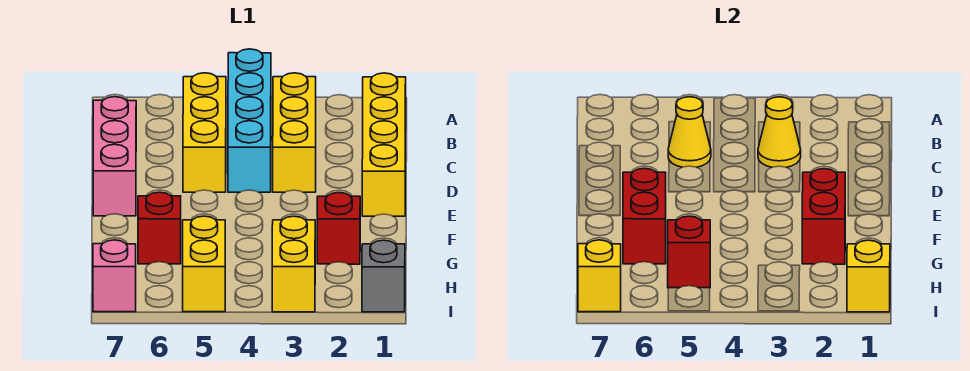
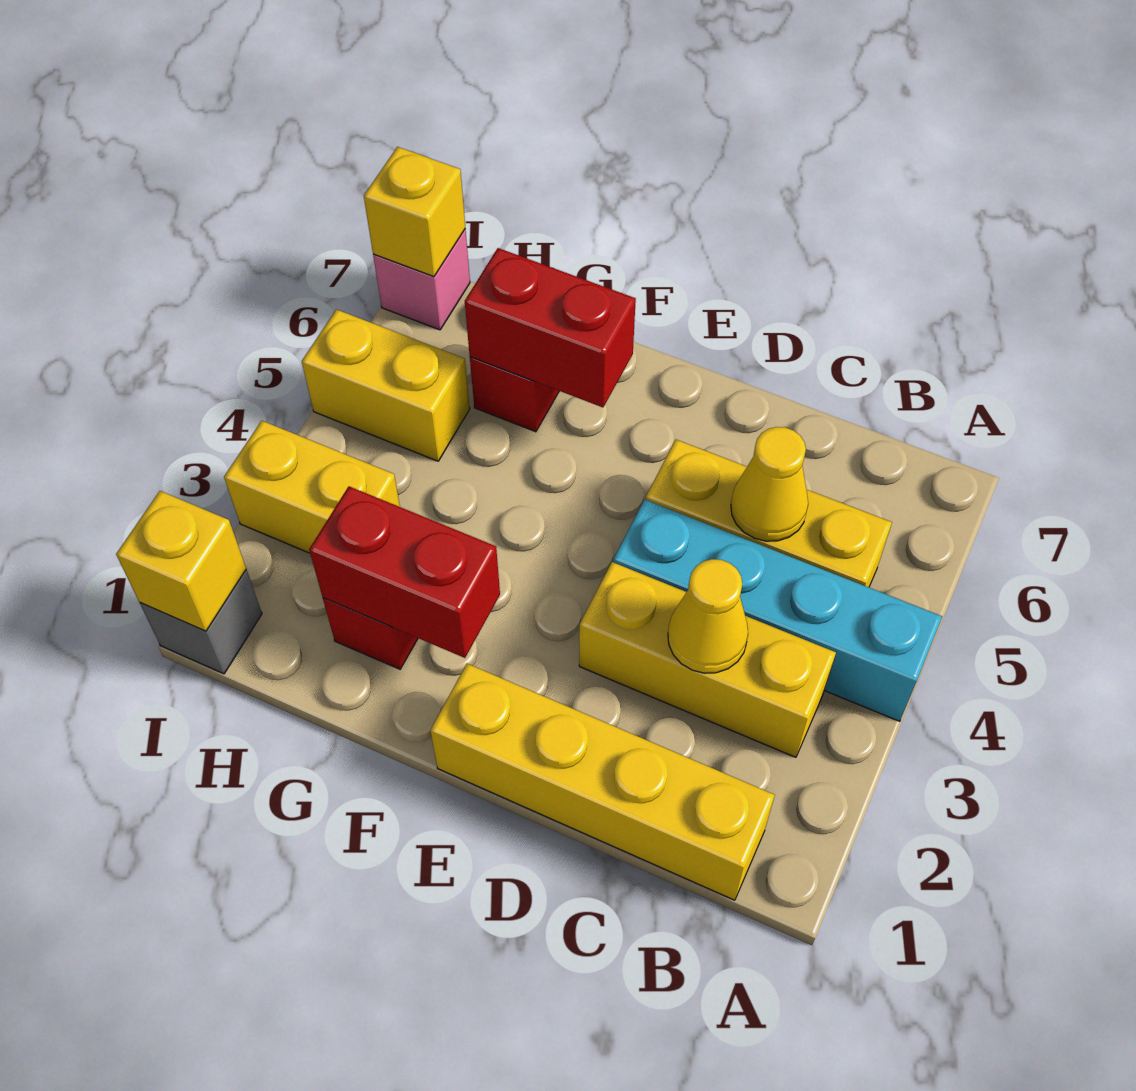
pink 1x3 brick [93,97,136,216] -> none
red 1x1 brick [668,216,710,288] -> none

